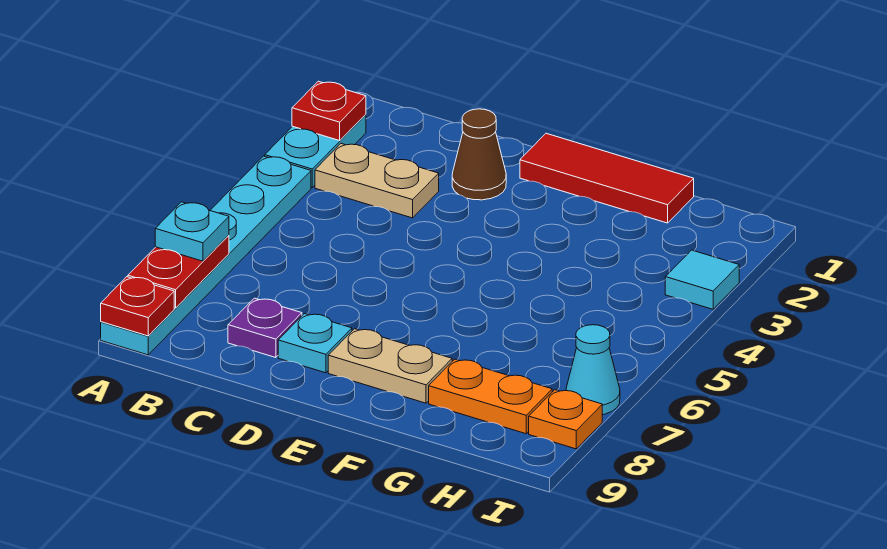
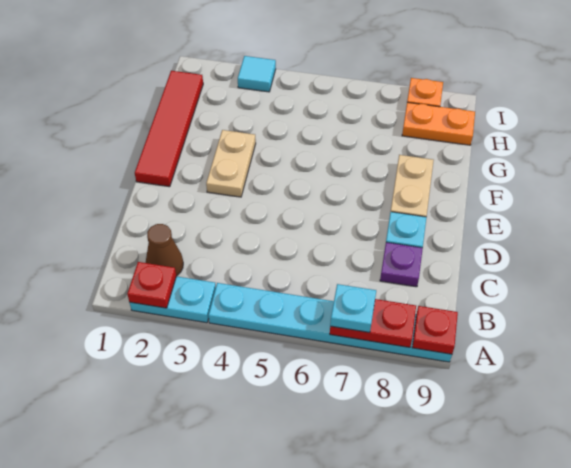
tan 1x2 plate [315,144,439,218] -> tan 1x2 plate moved to [206,130,256,197]
brown 1x1 cone [452,109,506,200] -> brown 1x1 cone moved to [146,224,183,276]
red 1x3 tile [520,133,694,223] -> red 1x4 tile [135,71,203,187]
orange 1x2 plate [429,359,552,434] -> orange 1x2 plate turned to [402,102,475,145]
cyan 1x1 cone [566,325,620,415] -> none

